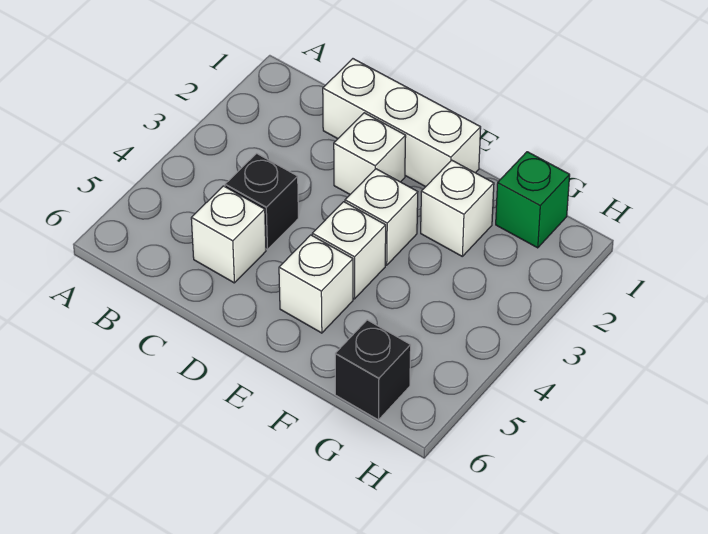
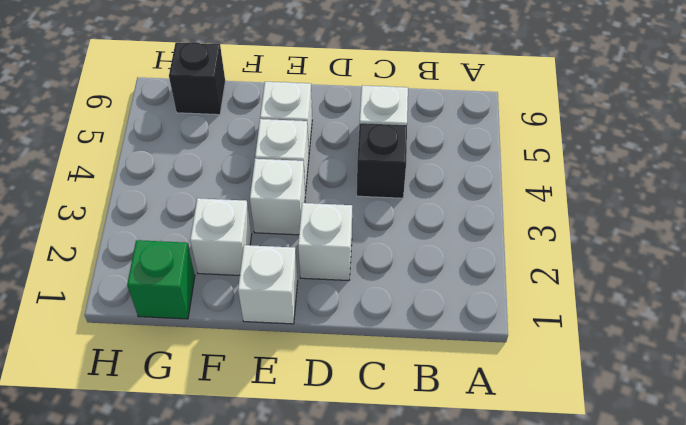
white 1x3 brick [323,59,481,187] -> white 1x1 brick [238,245,298,324]

